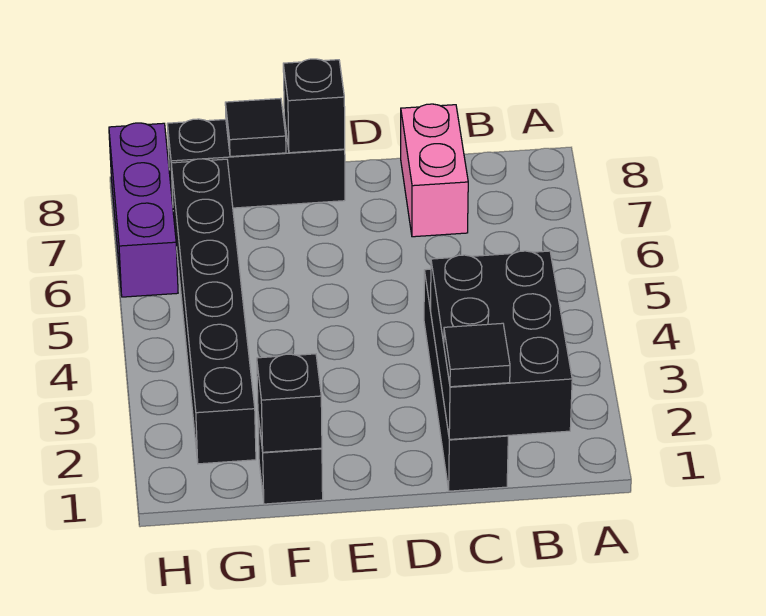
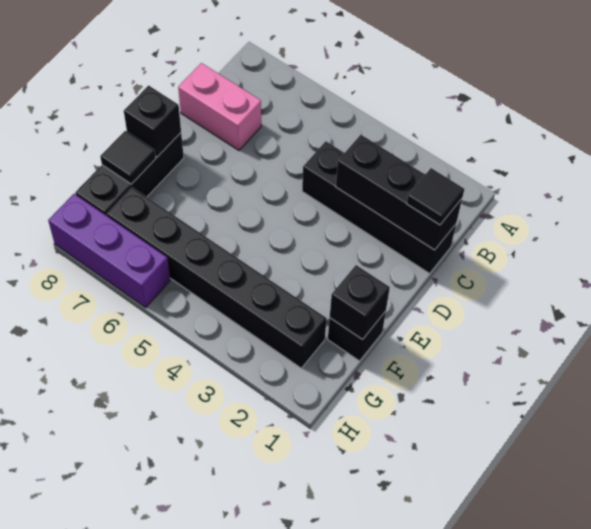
black 2x3 brick [431,251,572,440] -> black 1x3 brick [336,135,462,250]

